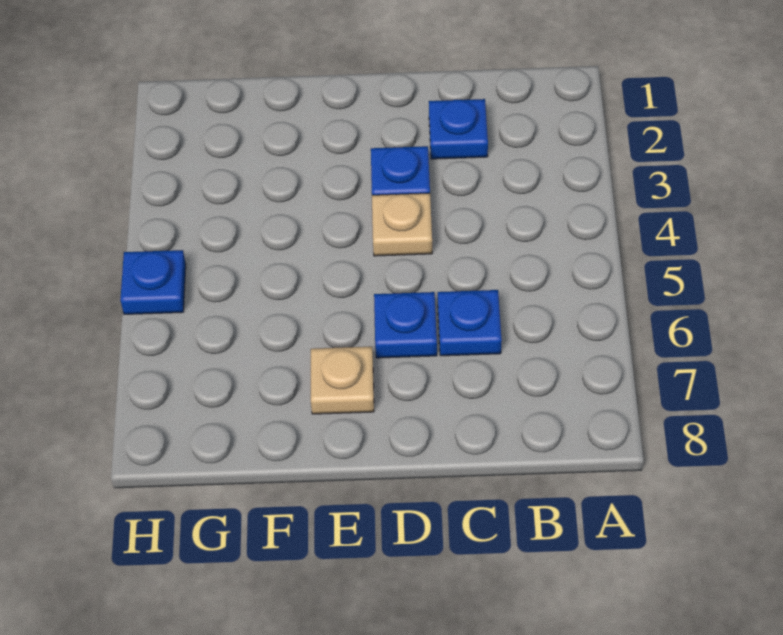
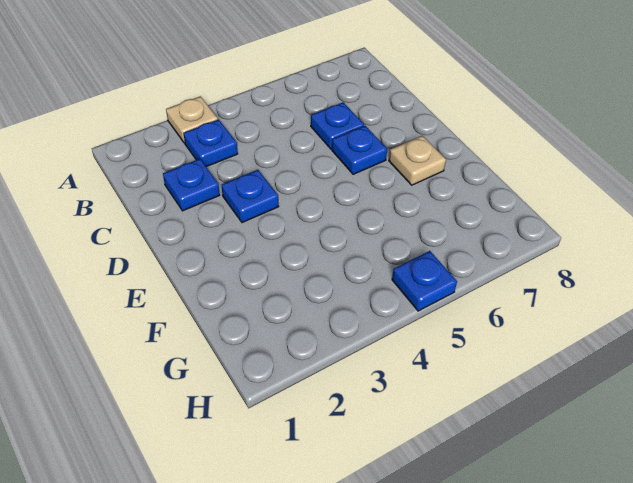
none -> blue 1x1 plate [184,120,238,167]
tan 1x1 plate [372,193,432,256] -> tan 1x1 plate moved to [166,96,218,143]

